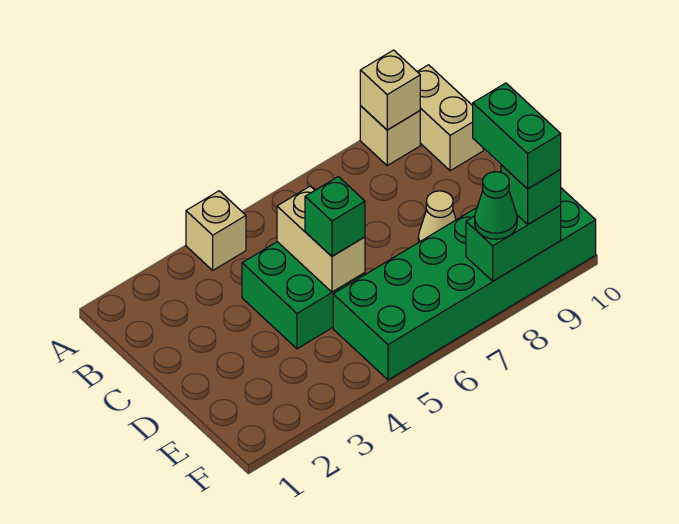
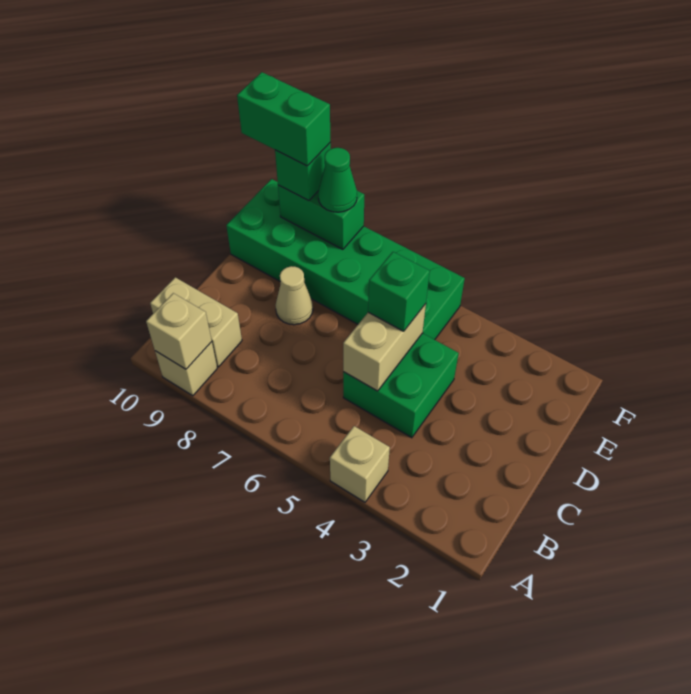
tan 1x2 brick [417,65,483,171] -> tan 1x2 brick turned to [150,277,242,367]
green 1x2 brick [473,83,561,189] -> green 1x2 brick turned to [237,72,331,166]

